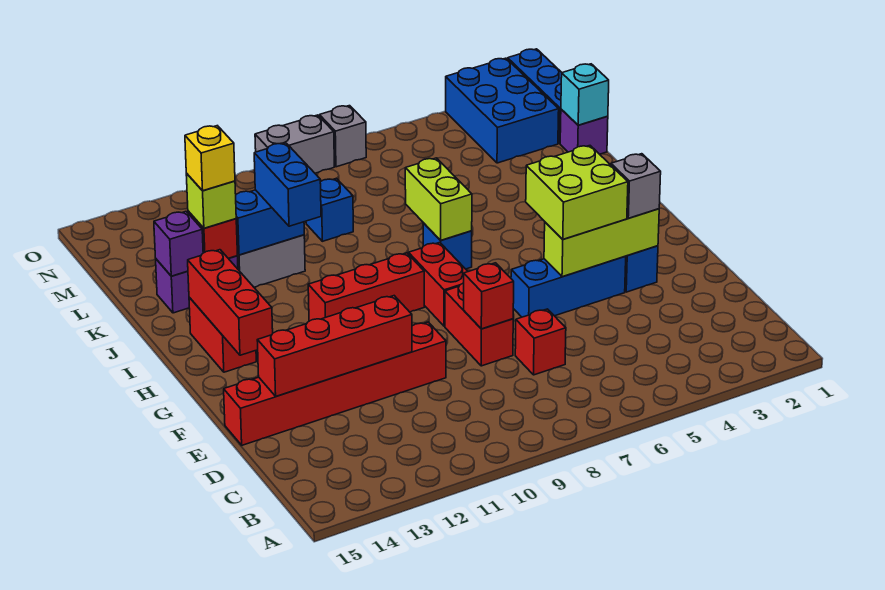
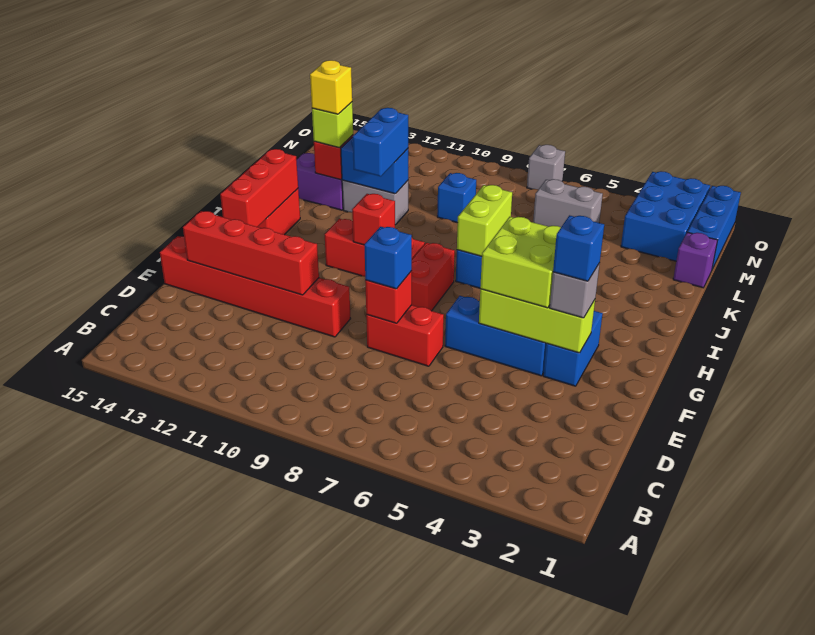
red 1x1 brick [515,309,566,375] -> red 1x1 brick moved to [352,194,395,245]
red 1x2 brick [445,283,513,366] -> red 1x2 brick turned to [366,305,444,366]
none -> blue 1x1 brick [364,226,412,289]
none -> blue 1x1 brick [553,215,604,281]
purple 1x1 brick [154,211,203,276] -> none
cyan 1x1 brick [561,64,609,125] -> none
grey 1x2 brick [255,115,334,173] -> grey 1x2 brick moved to [533,179,603,227]

